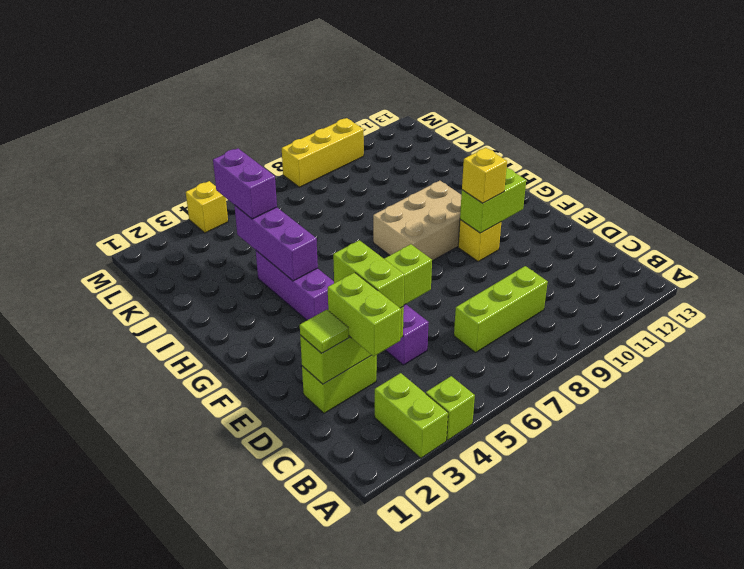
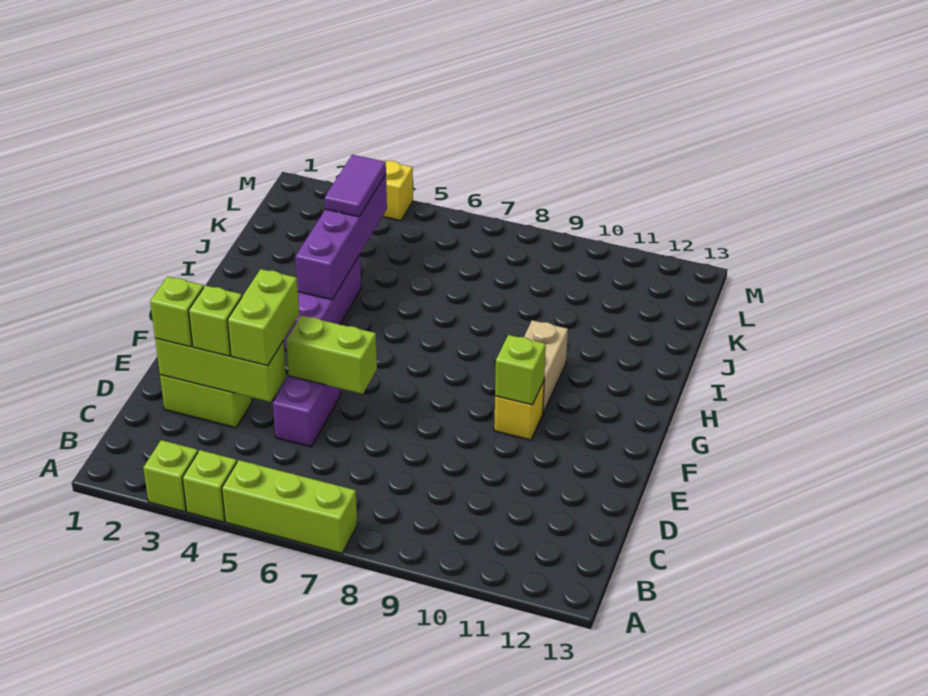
lime 1x2 brick [375,373,448,458] -> lime 1x1 brick [143,440,198,512]
lime 1x2 brick [328,273,401,356] -> lime 1x1 brick [189,285,242,356]
lime 1x3 brick [454,266,548,353] -> lime 1x3 brick moved to [222,460,357,553]
lime 1x1 tile [300,310,349,353] -> lime 1x1 brick [150,277,204,347]
lime 1x2 brick [460,168,526,233] -> lime 1x1 brick [495,335,546,405]
yellow 1x1 brick [462,148,507,203] -> none
tan 2x3 brick [373,181,461,261] -> tan 1x2 brick [524,320,568,413]
purple 1x3 brick [234,205,318,281] -> purple 1x4 brick [296,175,387,300]
purple 1x2 brick [213,148,277,219] -> purple 1x2 tile [325,155,386,217]
yellow 1x3 brick [282,118,364,187] -> none

